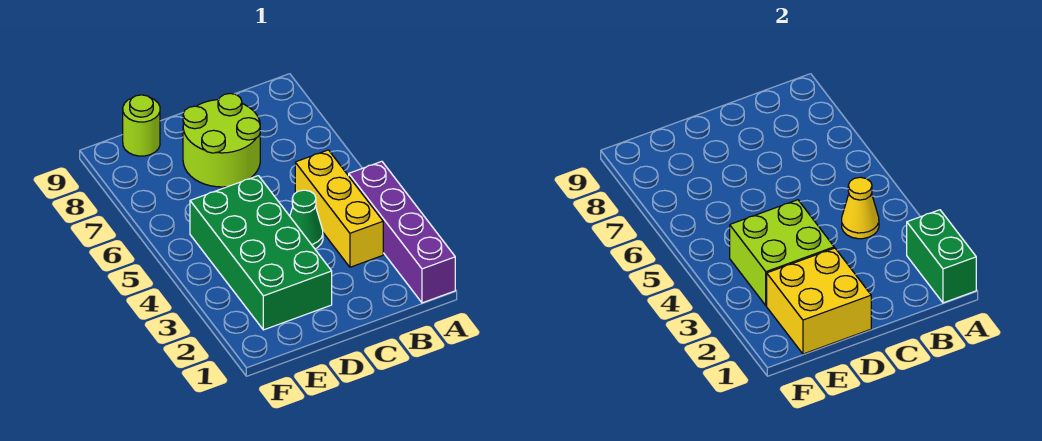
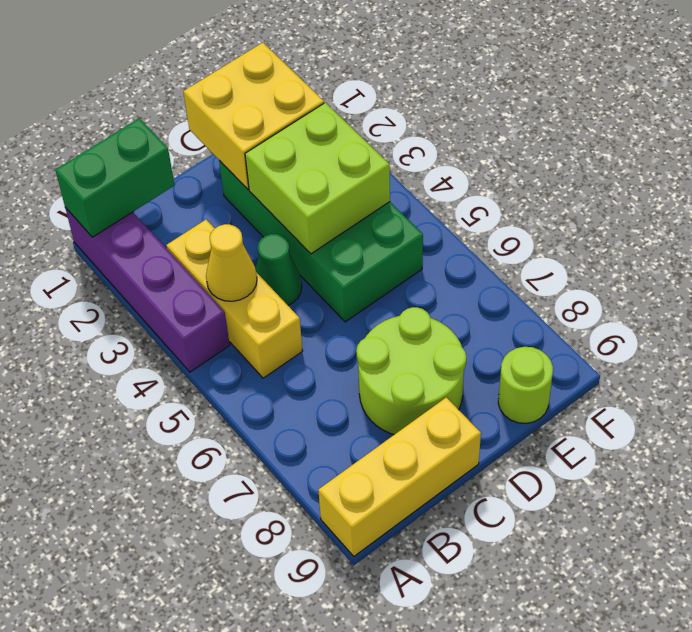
green 1x2 brick [907,210,976,303] -> green 1x2 brick turned to [55,118,174,237]
none -> yellow 1x3 brick [318,397,481,556]

